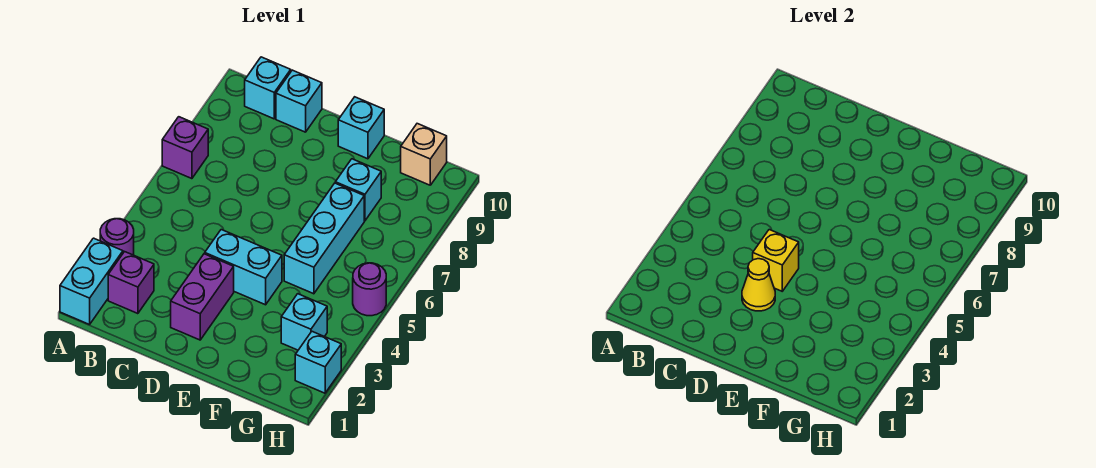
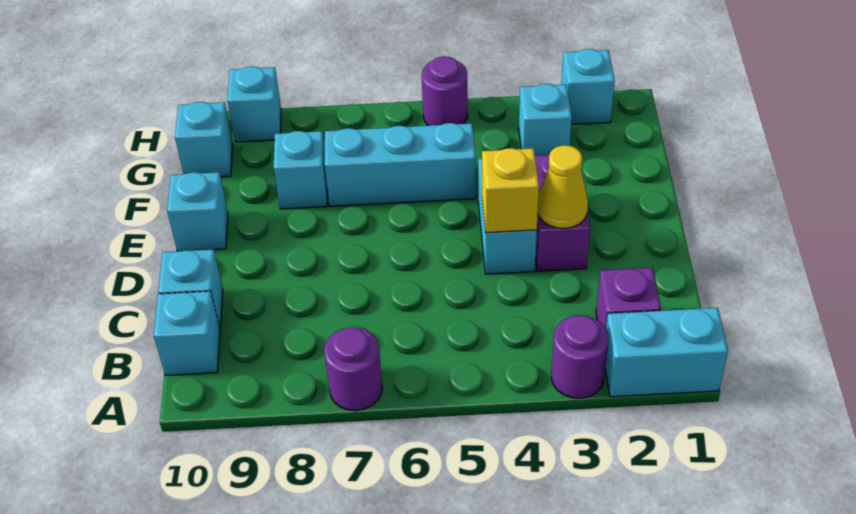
purple 1x1 brick [162,117,208,179] -> purple 1x1 round brick [324,327,382,411]
purple 1x2 brick [171,254,234,340] -> purple 1x2 brick turned to [535,155,590,271]
tan 1x1 brick [401,124,447,185] -> cyan 1x1 brick [175,102,233,177]
none -> cyan 1x1 brick [227,66,281,142]

